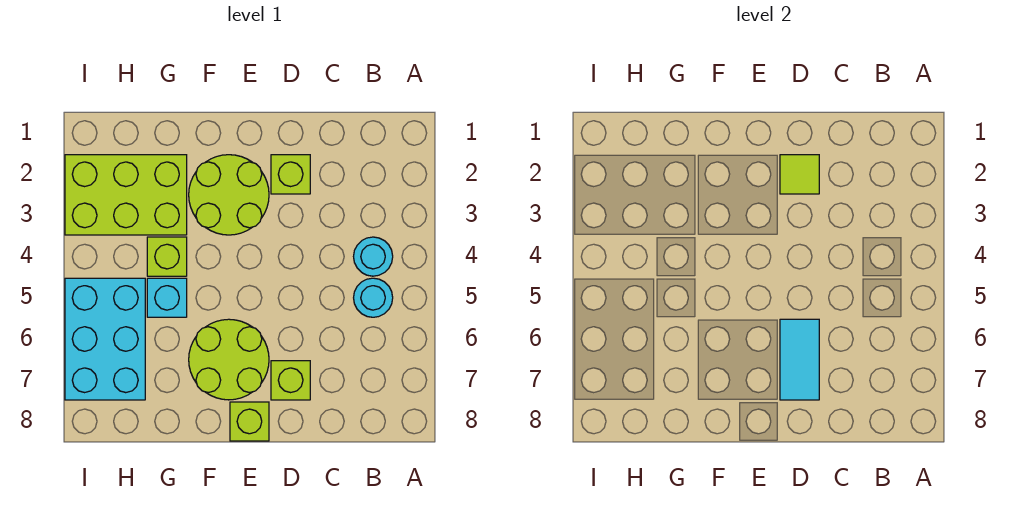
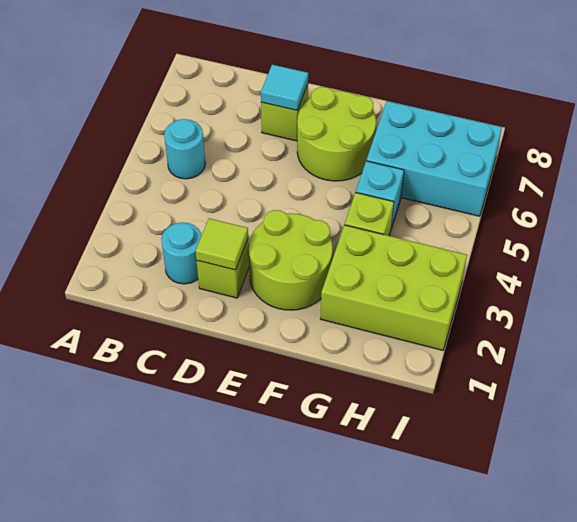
cyan 1x1 round brick [354,237,393,276] -> cyan 1x1 round brick moved to [161,222,202,284]
cyan 1x2 tile [780,319,819,400] -> cyan 1x1 tile [261,65,308,110]
lime 1x1 brick [230,402,269,441] -> none
cyan 2x3 brick [65,278,145,400] -> cyan 2x3 brick turned to [366,101,502,216]

